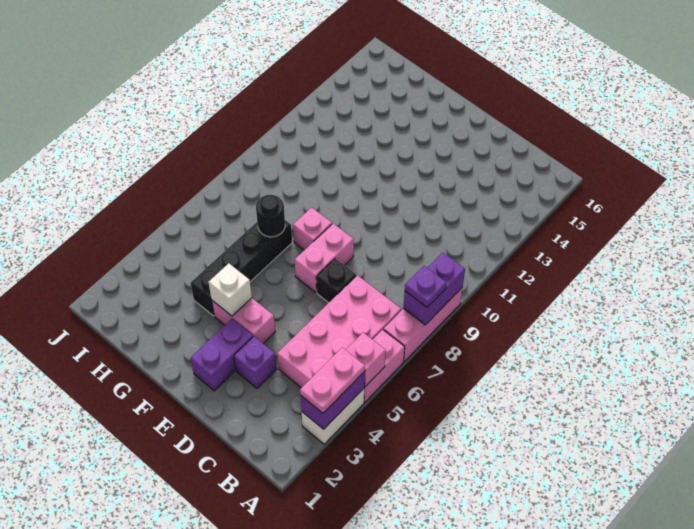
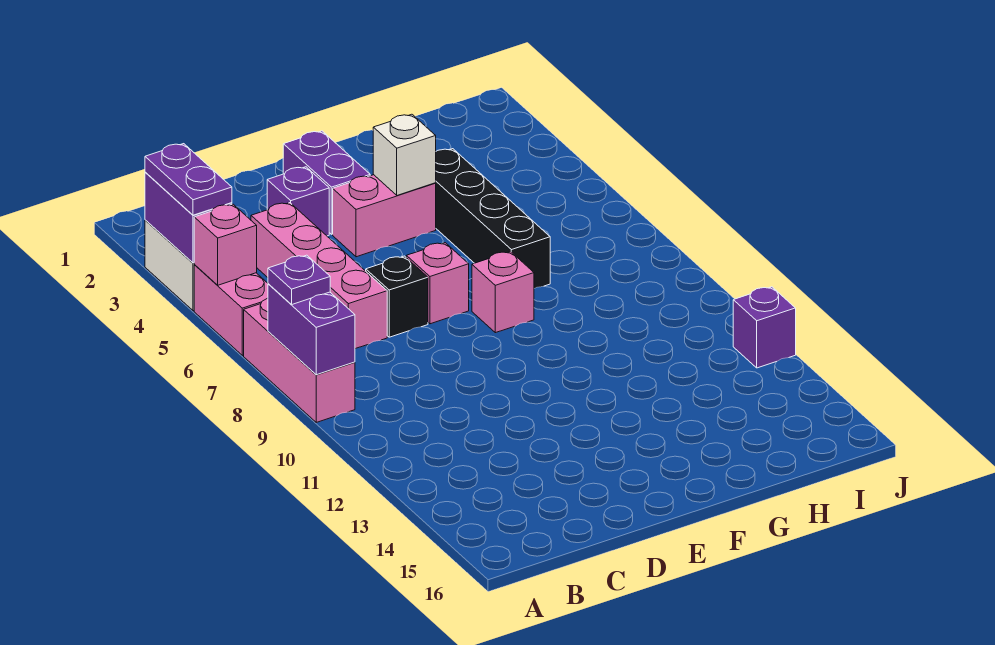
pink 1x2 plate [300,348,365,413] -> purple 1x2 plate [145,144,232,215]
pink 2x4 brick [277,275,401,388] -> pink 1x4 brick [251,203,387,349]
pink 1x2 brick [295,224,354,293] -> pink 1x1 brick [406,243,469,324]
black 1x1 round brick [256,195,285,237] -> none
none -> purple 1x1 brick [733,287,796,368]

